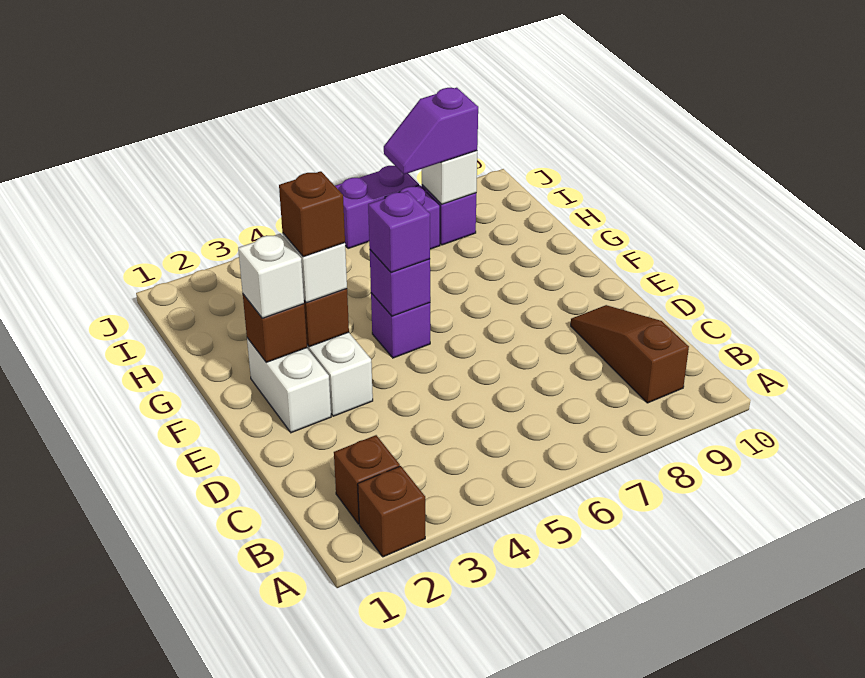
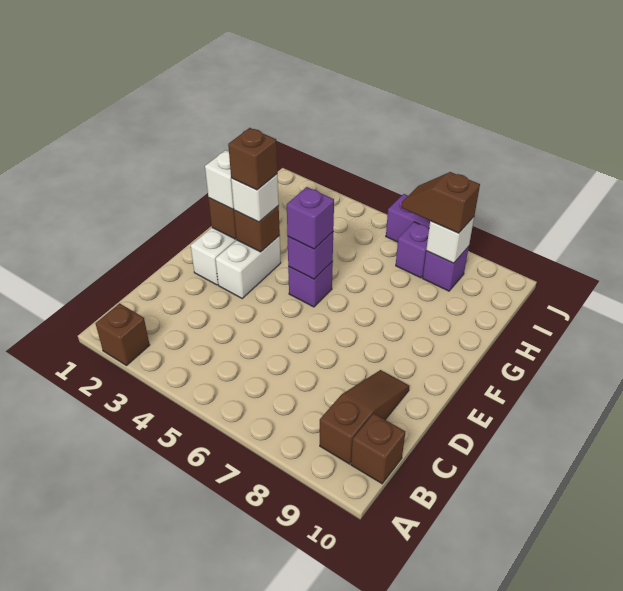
brown 1x1 brick [334,435,400,524] -> brown 1x1 brick moved to [351,413,405,483]
purple 1x2 slope [384,88,478,174] -> brown 1x2 slope [401,172,480,233]

